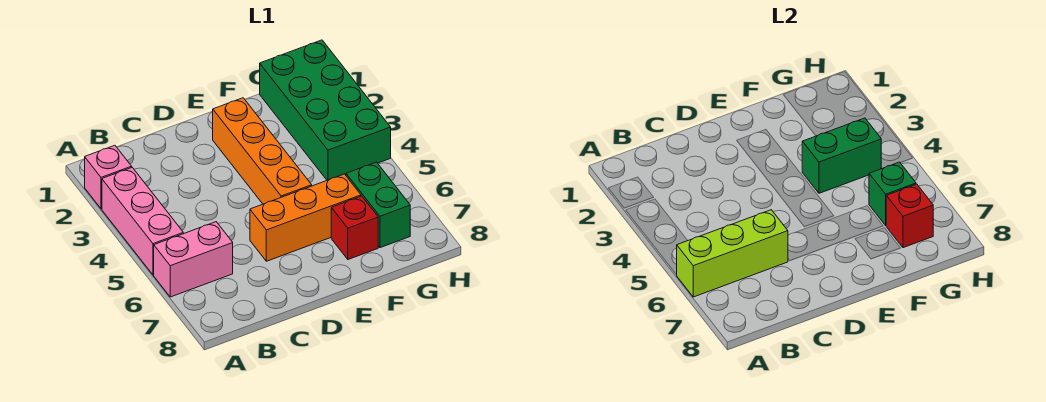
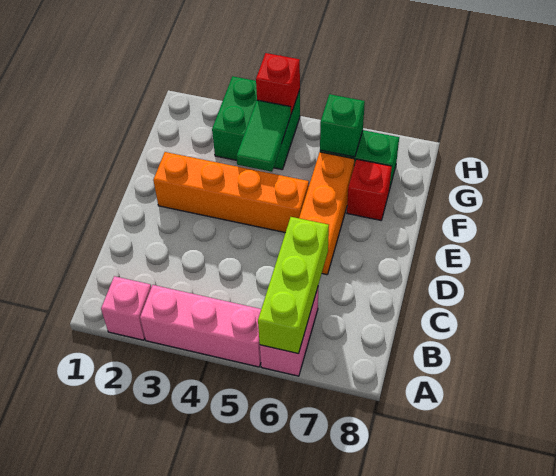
green 1x2 brick [802,118,881,193] -> green 1x2 tile [237,100,291,172]
green 2x4 brick [260,40,391,180] -> green 2x2 brick [212,76,300,169]
red 1x1 brick [886,184,933,248] -> red 1x1 brick moved to [256,53,300,114]

